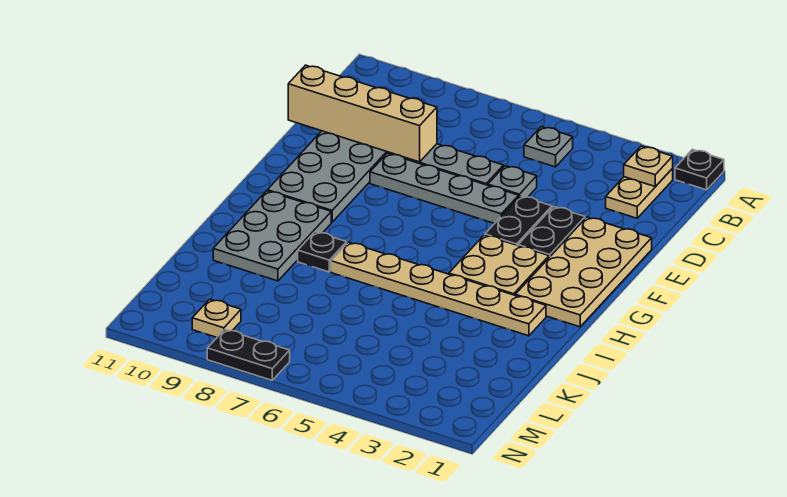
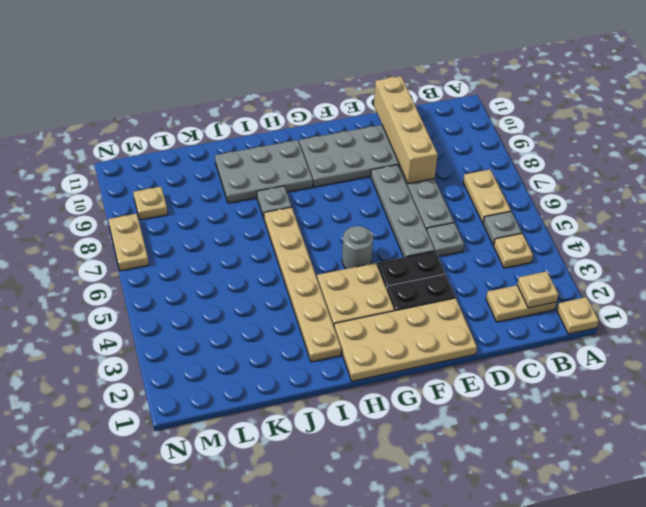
black 1x1 plate [675,149,724,190] -> tan 1x1 plate [557,297,599,334]
none -> tan 1x1 plate [494,234,533,268]
none -> tan 1x2 plate [463,170,511,223]
none -> grey 1x1 round brick [342,226,373,269]
black 1x1 plate [298,232,347,272] -> grey 1x1 plate [257,186,292,218]
black 1x2 plate [207,330,290,380] -> tan 1x2 plate [108,214,149,271]

